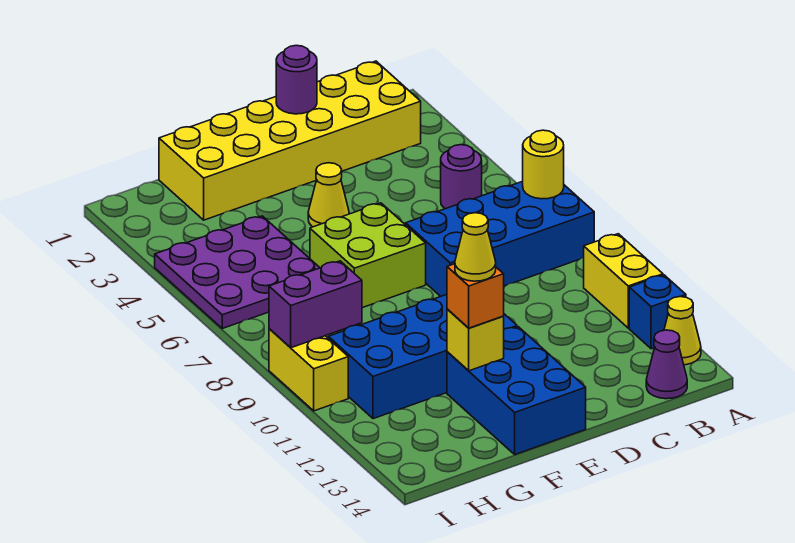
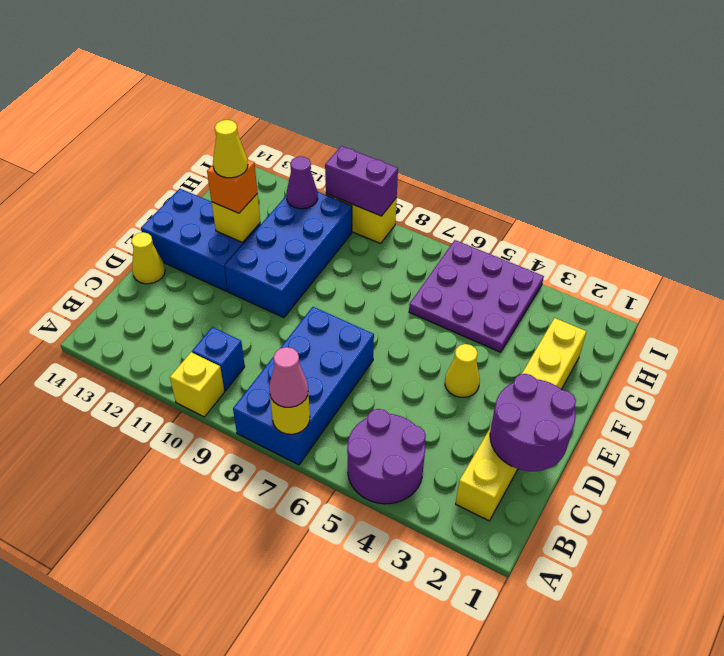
none -> pink 1x1 cone [269,347,308,407]
yellow 1x2 brick [584,234,663,328] -> yellow 1x1 brick [170,352,224,417]
blue 1x1 brick [629,275,686,349] -> blue 1x1 brick moved to [192,327,245,391]
yellow 1x1 cone [664,297,701,365] -> yellow 1x1 cone moved to [132,232,165,284]
yellow 2x6 brick [159,61,421,220] -> yellow 1x6 brick [456,318,587,521]
purple 1x1 round brick [441,145,482,209] -> purple 2x2 round brick [347,409,426,504]
purple 1x1 cone [646,330,687,399] -> purple 1x1 cone moved to [286,156,318,209]
purple 1x1 round brick [276,45,317,114] -> purple 2x2 round brick [490,374,576,471]
lime 2x2 brick [310,203,426,308] -> none
purple 1x2 brick [269,261,362,348] -> purple 1x2 brick turned to [325,146,398,216]

